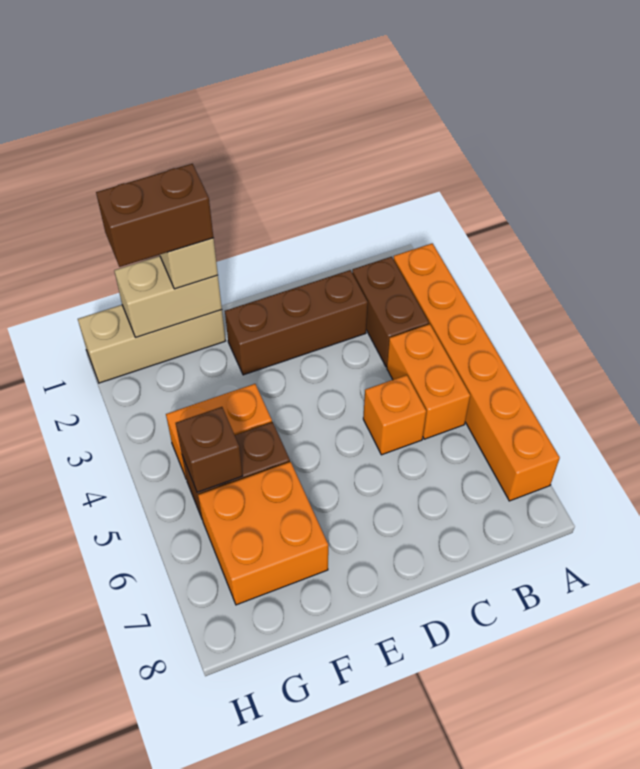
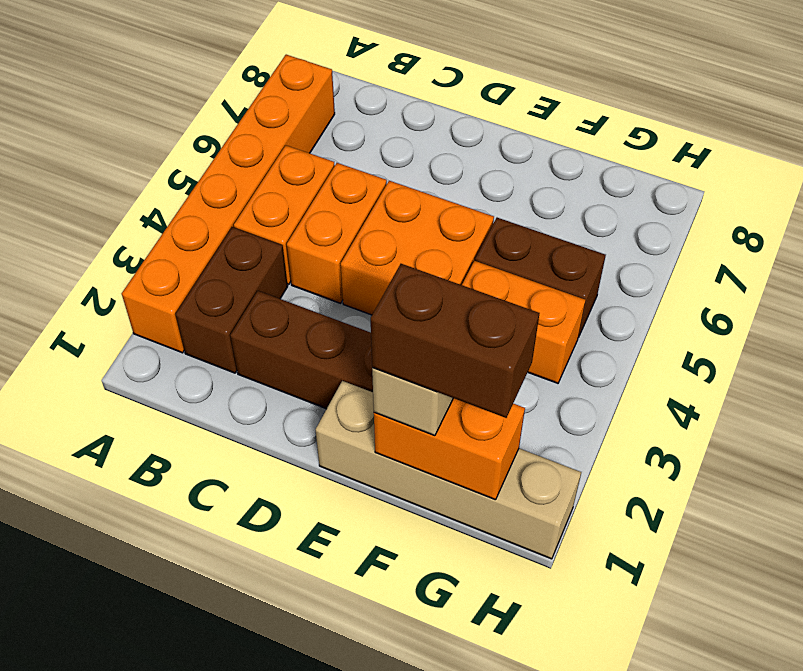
orange 1x1 brick [363,375,426,455] -> orange 1x2 brick [287,163,387,303]
tan 1x3 brick [78,305,225,383] -> tan 1x4 brick [316,381,581,559]
tan 1x2 brick [114,256,222,337] -> orange 1x2 brick [374,398,525,500]
orange 2x2 brick [198,462,328,605] -> orange 2x2 brick moved to [341,181,494,315]
brown 1x1 brick [176,407,243,492] -> none

